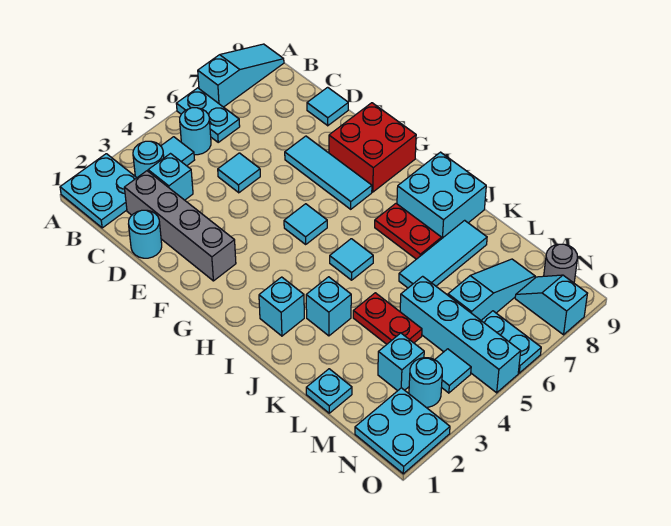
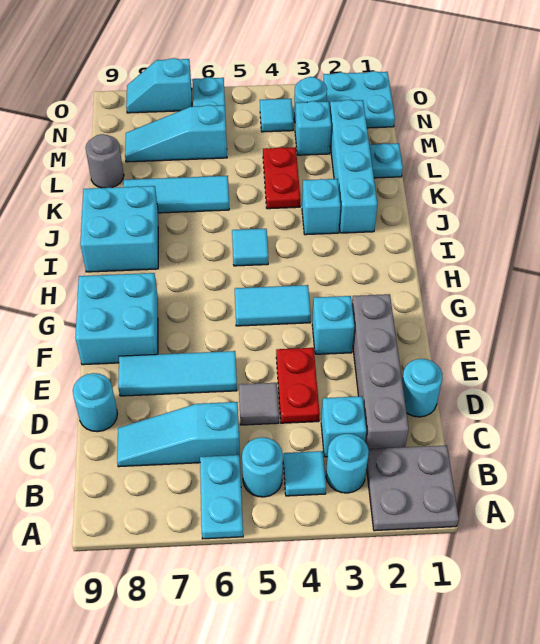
cyan 2x2 plate [60,154,137,228] -> grey 2x2 plate [367,445,459,531]
cyan 1x3 slope [198,44,284,107] -> cyan 1x3 slope moved to [117,402,240,467]
cyan 1x1 tile [218,153,260,193] -> grey 1x1 tile [239,383,279,425]
cyan 1x1 tile [307,87,348,126] -> cyan 1x1 round brick [73,373,117,432]
cyan 1x3 tile [285,136,372,209] -> cyan 1x3 tile turned to [118,351,237,396]
red 2x2 brick [329,103,416,192] -> cyan 2x2 brick [75,273,158,365]
cyan 1x1 tile [284,204,327,244] -> cyan 1x2 tile [235,285,311,326]
cyan 1x1 brick [259,277,304,336] -> cyan 1x1 brick moved to [312,296,354,354]
red 1x2 plate [375,204,442,259] -> red 1x2 plate moved to [276,348,320,423]
cyan 1x4 brick [400,276,521,393] -> cyan 1x4 brick moved to [330,100,377,233]
cyan 1x2 slope [515,275,587,335] -> cyan 1x2 slope turned to [126,58,192,113]
grey 1x1 round brick [544,244,578,283] -> grey 1x1 round brick moved to [86,134,124,188]

